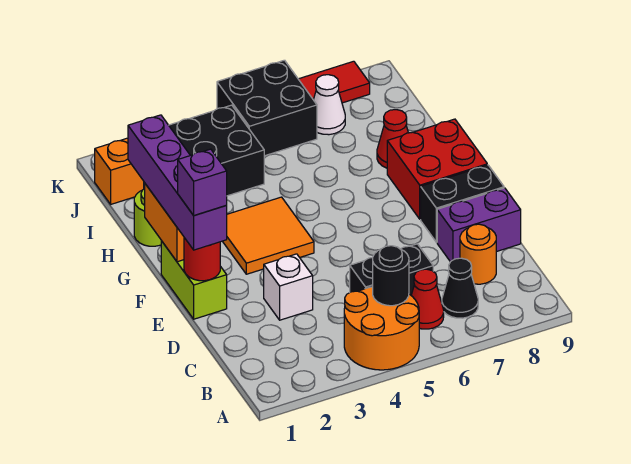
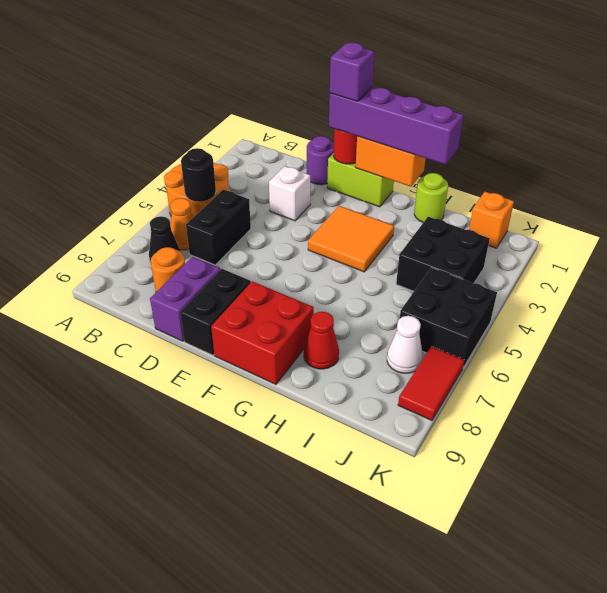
red 1x1 cone [411,269,444,329] -> orange 1x1 cone [170,198,193,250]
none -> purple 1x1 round brick [307,136,334,185]

